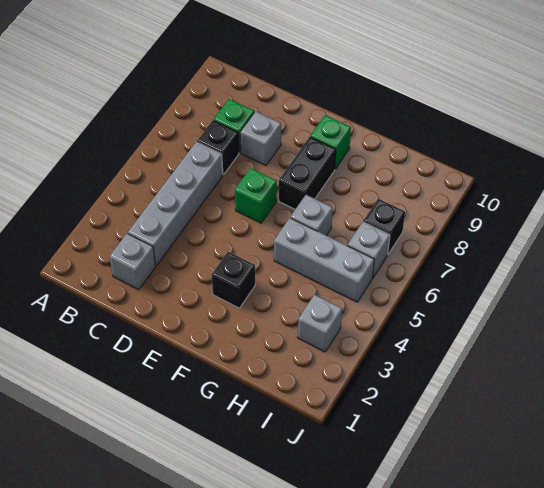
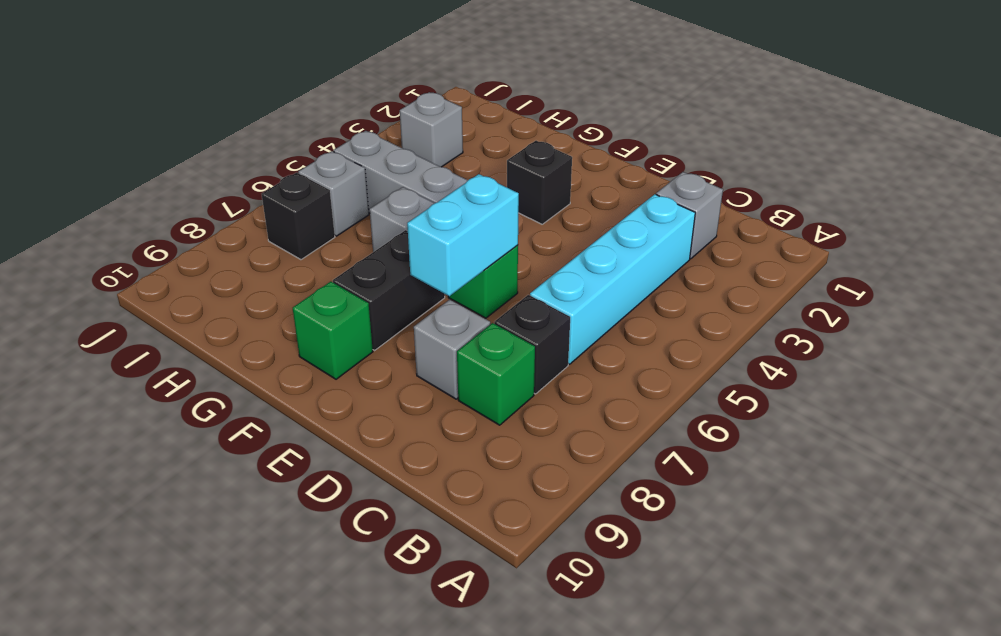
grey 1x4 brick [128,142,223,266] -> cyan 1x4 brick [530,194,695,364]
none -> cyan 1x2 brick [407,174,519,296]

